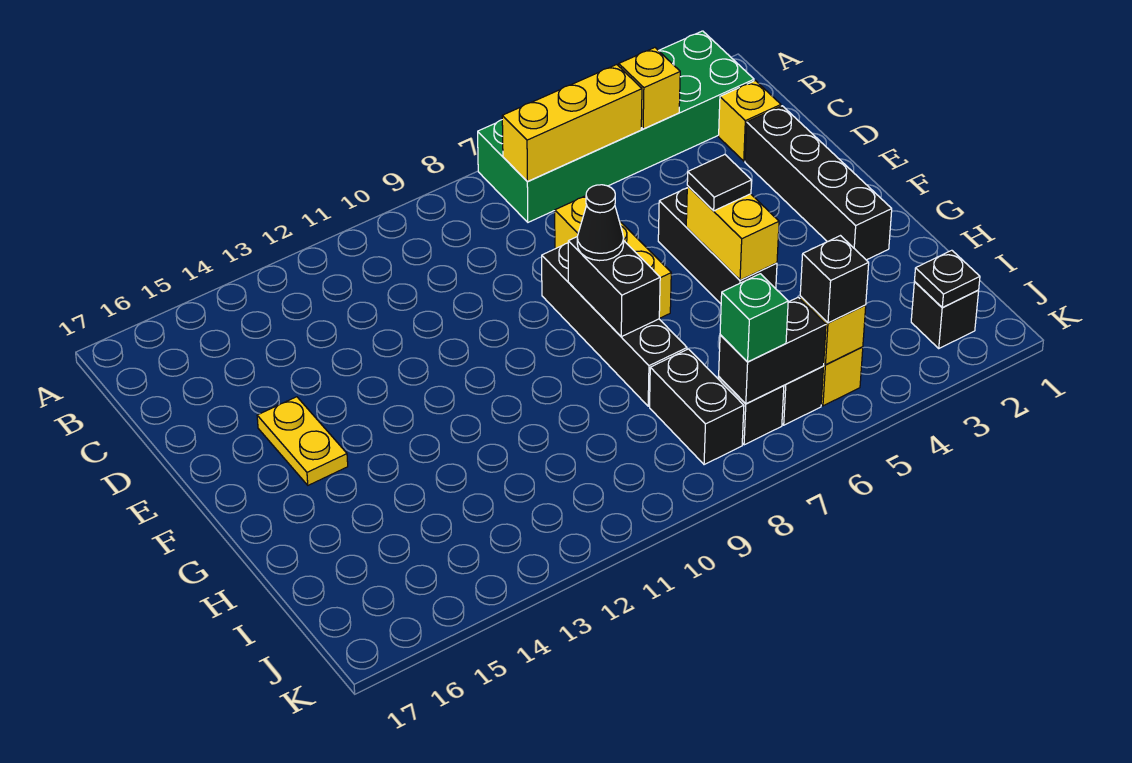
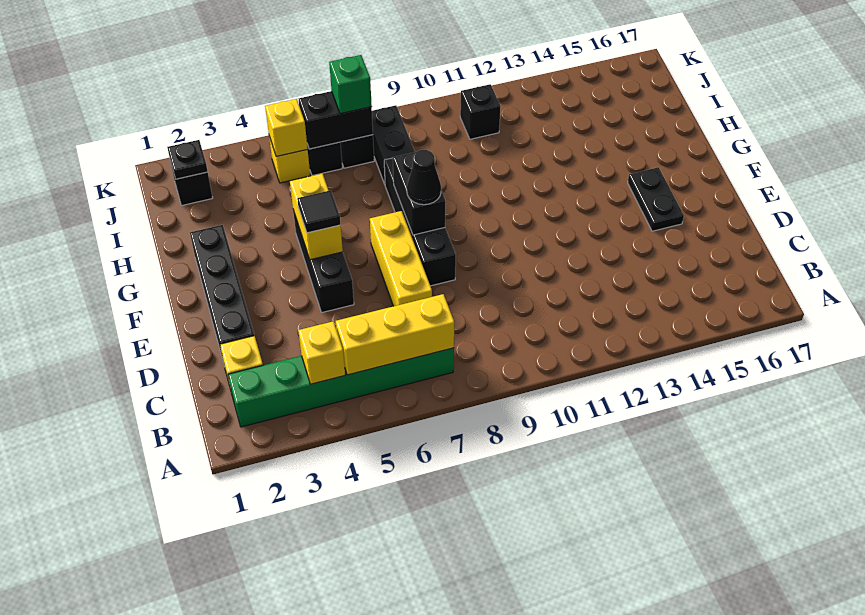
green 2x6 brick [478,31,754,222] -> green 1x6 brick [228,348,454,427]
yellow 1x2 plate [257,397,348,485] -> black 1x2 plate [628,167,684,231]
black 1x1 brick [800,236,869,323] -> black 1x1 brick moved to [460,84,501,139]

